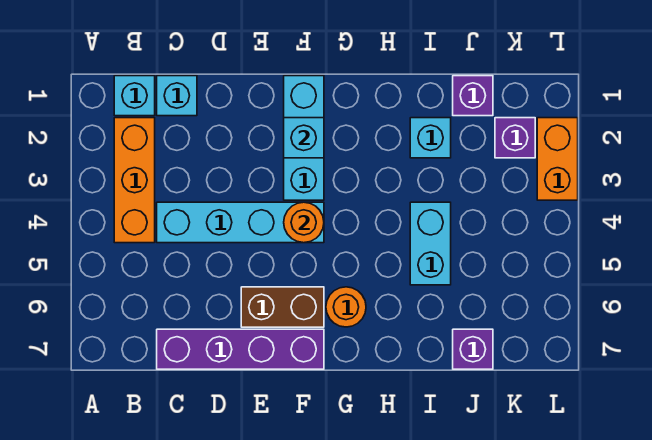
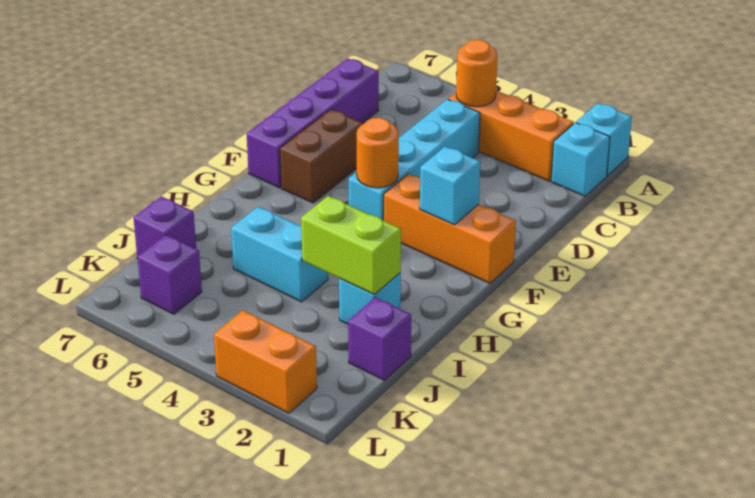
cyan 1x1 brick [157,76,197,116] -> cyan 1x1 brick moved to [577,103,632,176]
cyan 1x3 brick [284,76,324,200] -> orange 1x3 brick [384,174,516,283]
orange 1x1 round brick [326,287,366,327] -> orange 1x1 round brick moved to [456,40,497,107]
none -> lime 1x2 brick [301,196,401,295]
purple 1x1 brick [495,118,535,158] -> purple 1x1 brick moved to [137,235,202,314]

